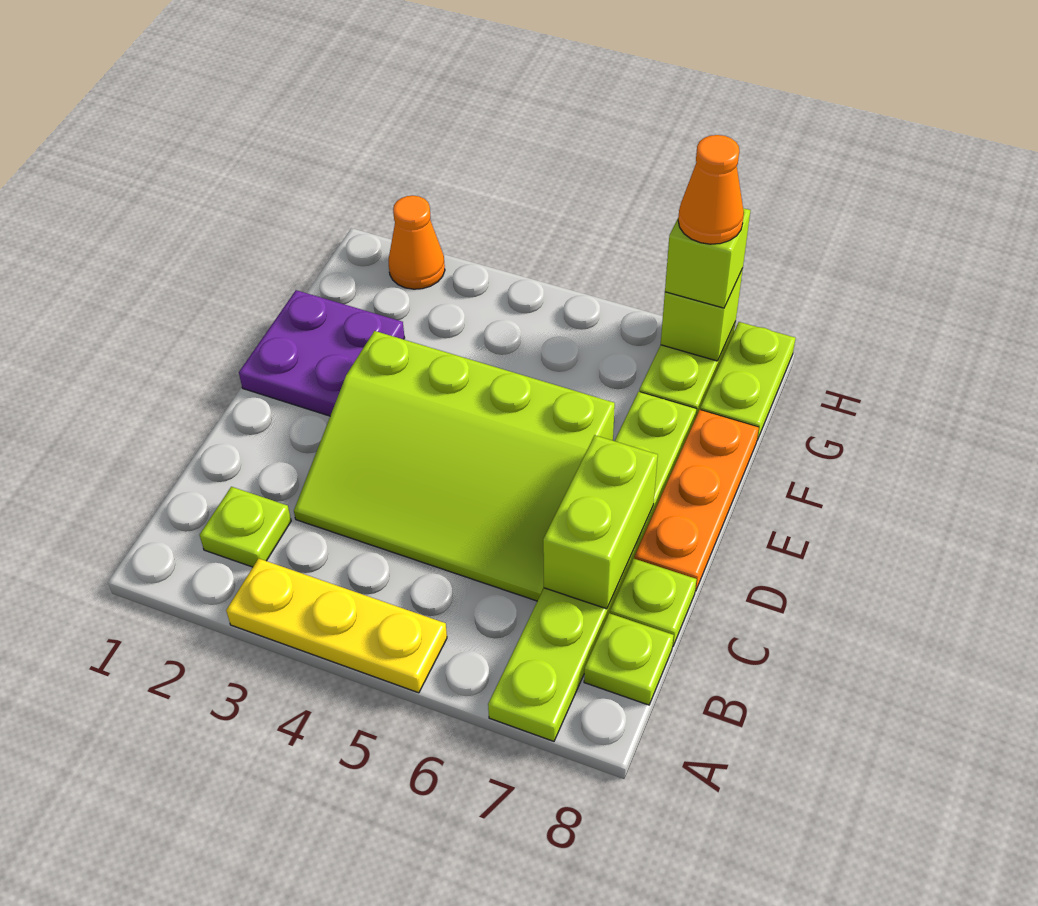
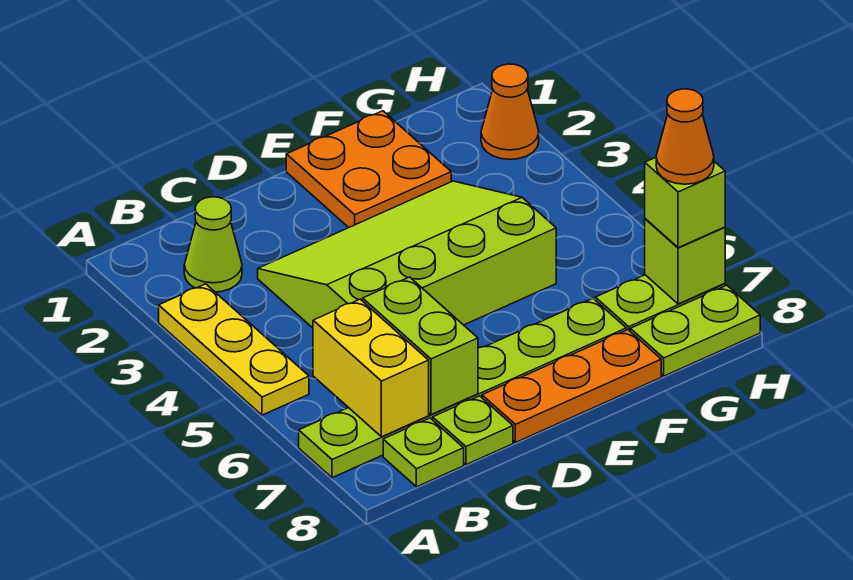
lime 1x1 plate [200,487,291,567] -> lime 1x1 cone [184,197,242,292]
none -> yellow 1x2 brick [313,299,429,437]
lime 3x4 slope [294,331,615,601] -> lime 3x4 slope turned to [258,181,556,328]
lime 1x2 brick [543,435,658,609] -> lime 1x2 brick turned to [363,277,478,415]
purple 2x2 plate [239,290,405,416] -> orange 2x2 plate [286,111,451,228]

